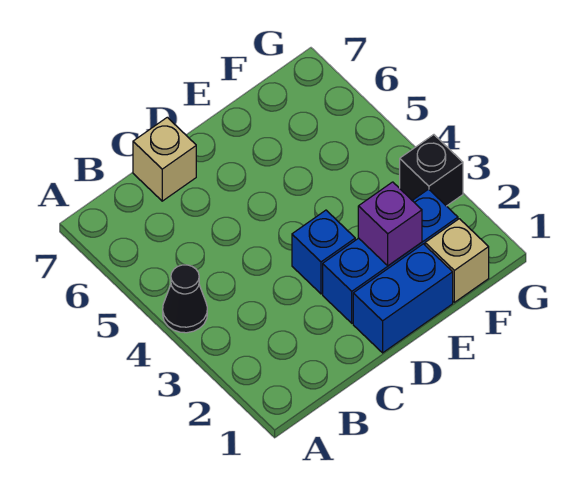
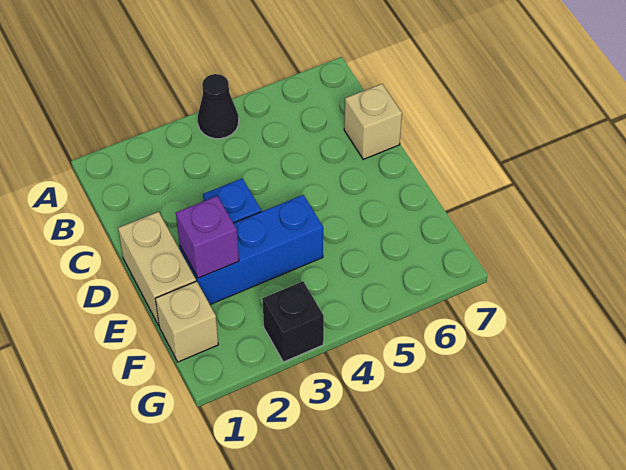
blue 1x2 brick [353,244,453,353] -> tan 1x2 brick [118,212,196,326]
blue 1x3 brick [323,189,458,323] -> blue 1x3 brick turned to [180,195,323,305]

